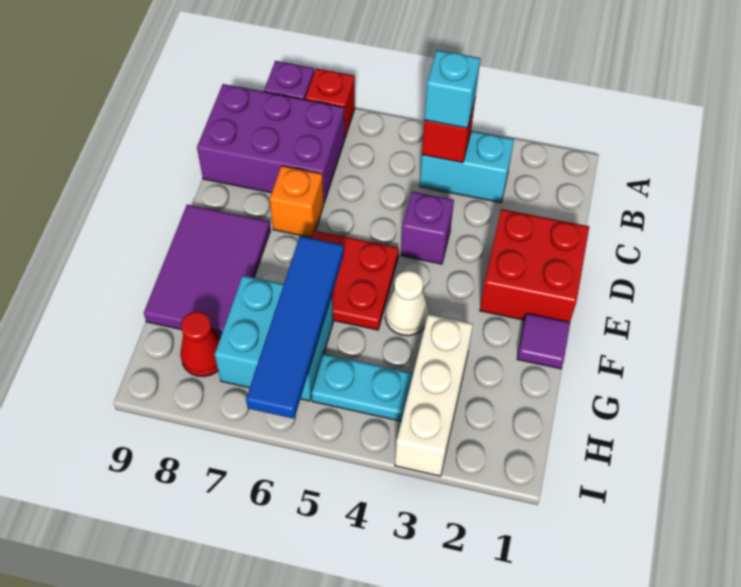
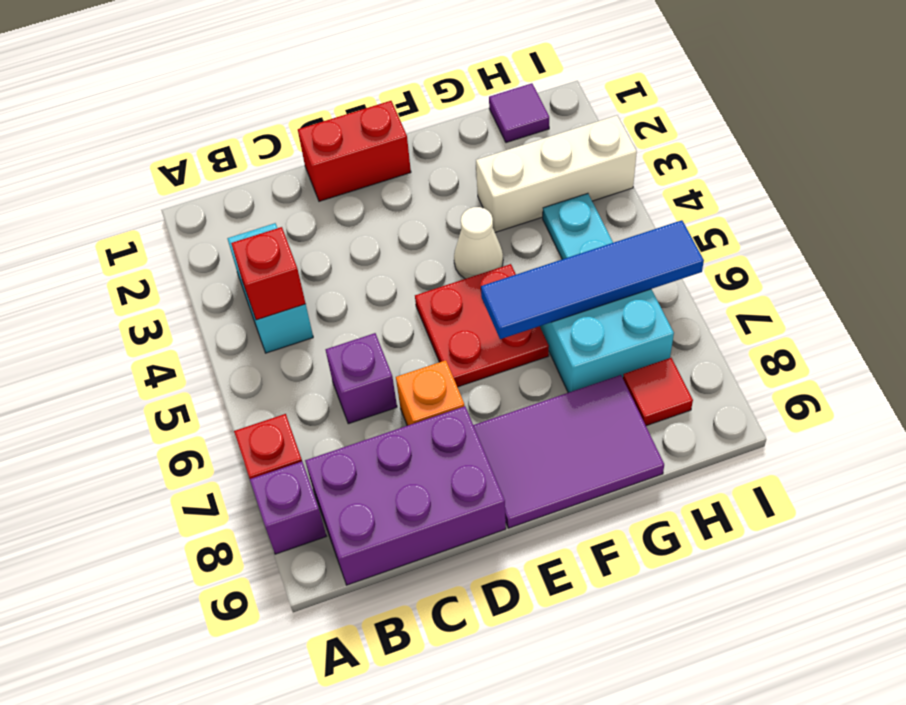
cyan 1x1 brick [424,50,480,128] -> none
purple 2x3 brick [197,84,345,203] -> purple 2x3 brick turned to [305,406,506,585]
red 2x2 brick [480,209,589,322] -> red 1x2 brick [298,101,411,201]
purple 1x1 brick [401,192,454,264] -> purple 1x1 brick moved to [326,333,397,424]
purple 1x1 tile [517,313,570,369] -> purple 1x1 tile moved to [489,83,549,143]
red 1x1 cone [180,312,220,377] -> red 1x1 tile [623,358,693,426]

